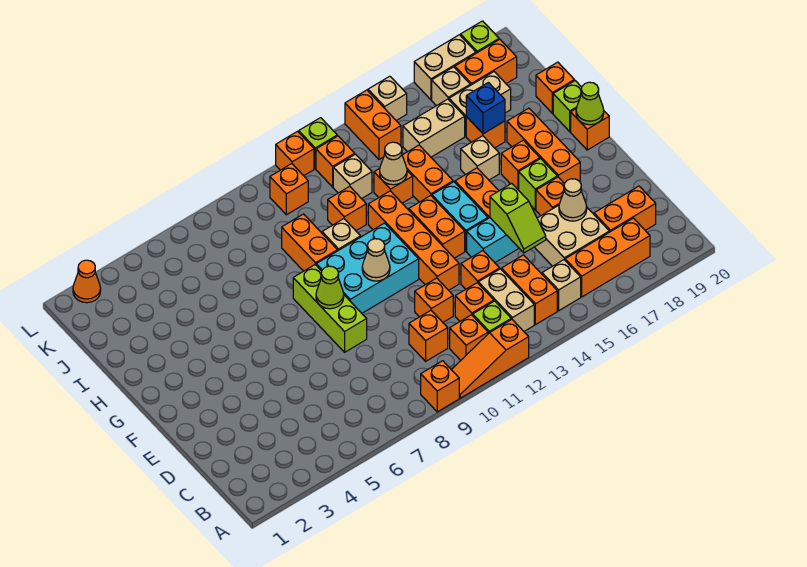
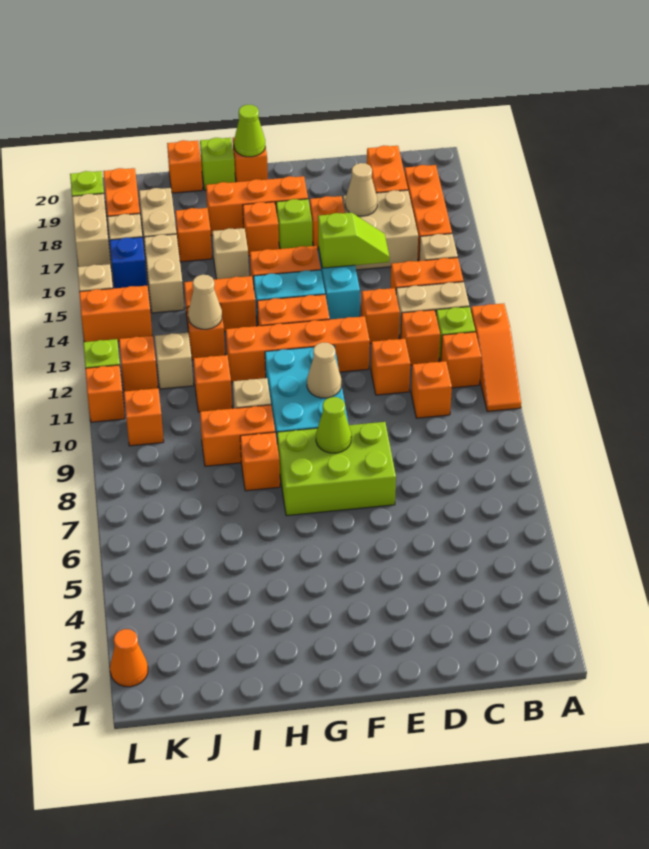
orange 1x1 brick [421,361,459,412] -> orange 1x1 brick moved to [240,432,280,491]
lime 1x3 brick [293,265,367,352] -> lime 2x3 brick [277,422,396,516]
blue 1x1 brick [466,83,505,134] -> blue 1x1 brick moved to [110,237,147,288]

